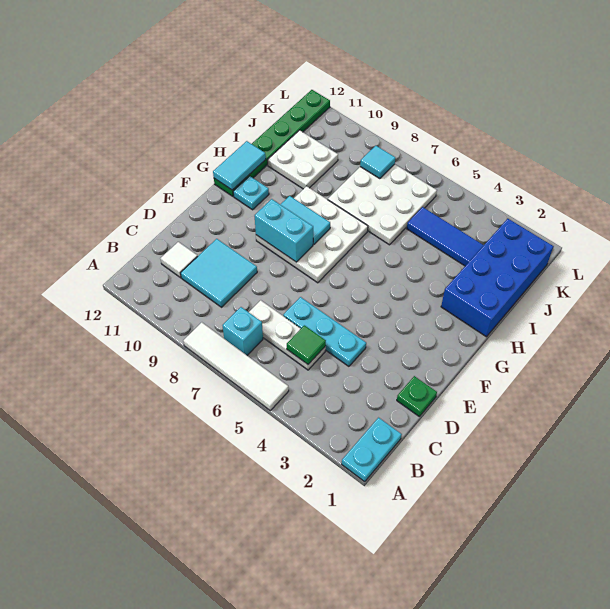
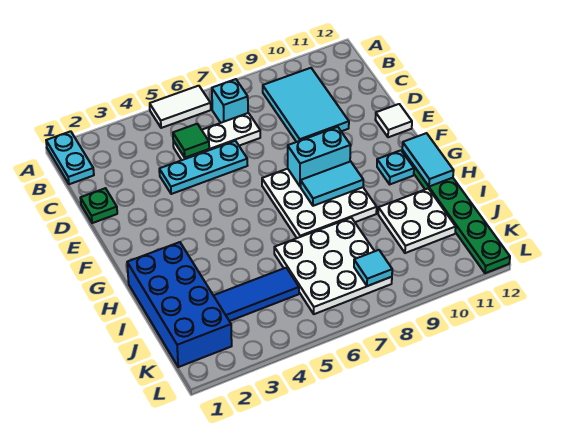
white 1x4 tile [183,322,289,410] -> white 1x2 tile [150,86,211,128]
cyan 2x2 tile [181,239,257,307] -> cyan 2x3 tile [263,68,349,142]
white 1x1 tile [160,242,198,278] -> white 1x1 tile moved to [375,104,412,137]

